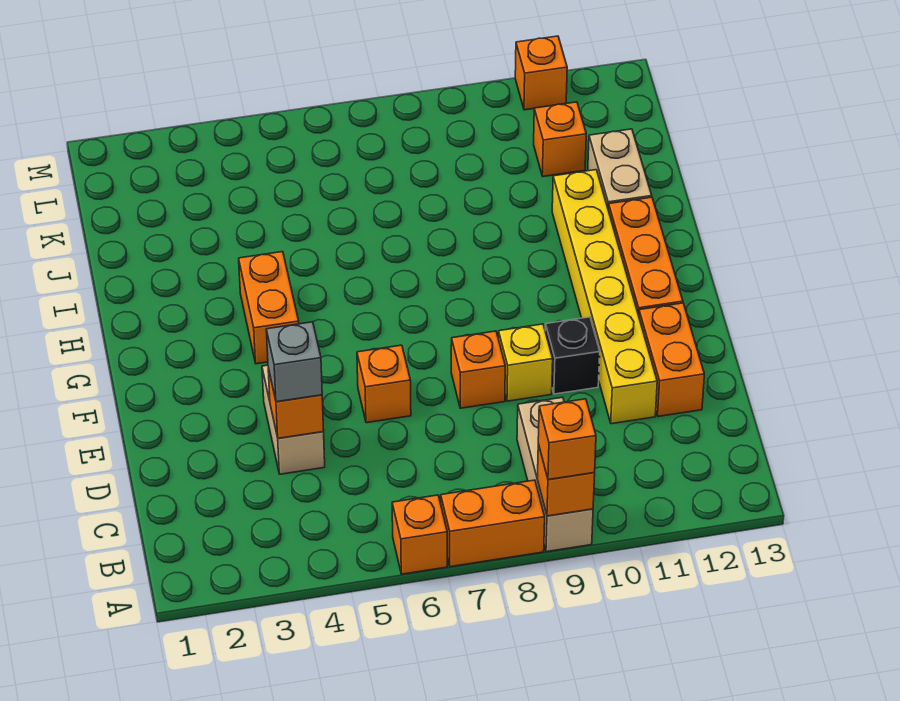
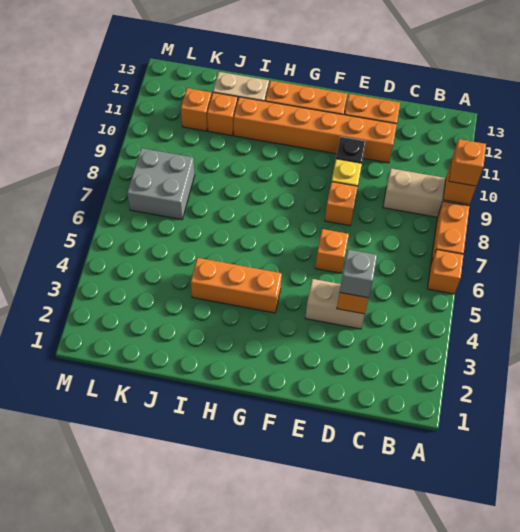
yellow 1x6 brick [552,170,657,424] -> orange 1x6 brick [234,97,397,163]
orange 1x2 brick [239,252,299,364] -> orange 1x3 brick [191,258,282,313]
none -> grey 2x2 brick [127,148,195,220]
orange 1x1 brick [515,36,567,110] -> orange 1x1 brick moved to [207,93,238,136]

